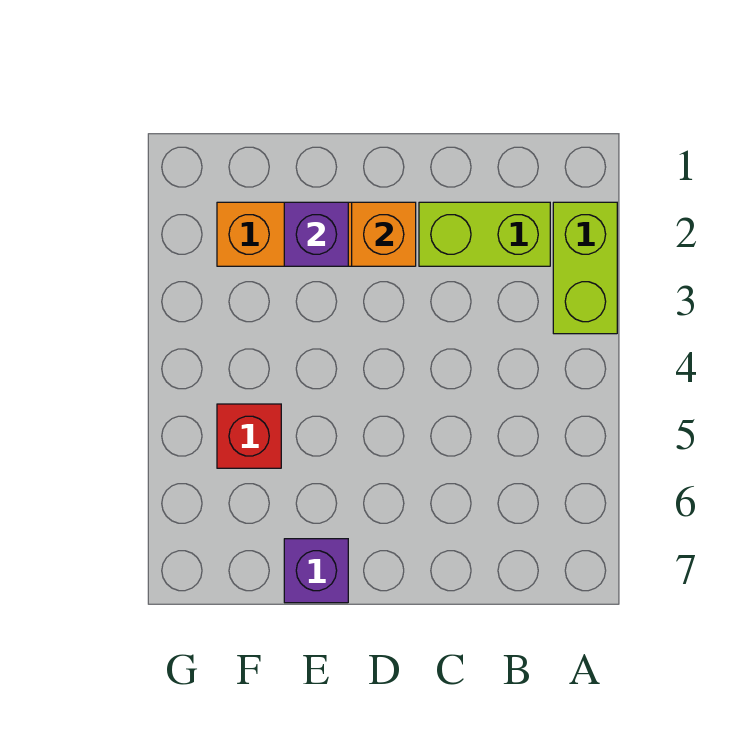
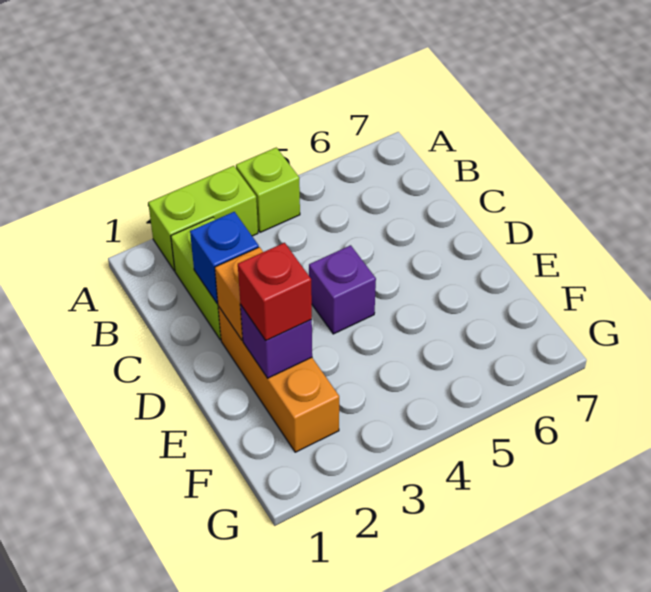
none -> lime 1x1 brick [236,147,300,232]
none -> blue 1x1 brick [190,212,259,304]
purple 1x1 brick [284,539,348,603] -> purple 1x1 brick moved to [309,245,376,334]
red 1x1 brick [217,404,281,468] -> red 1x1 brick moved to [238,243,312,340]

